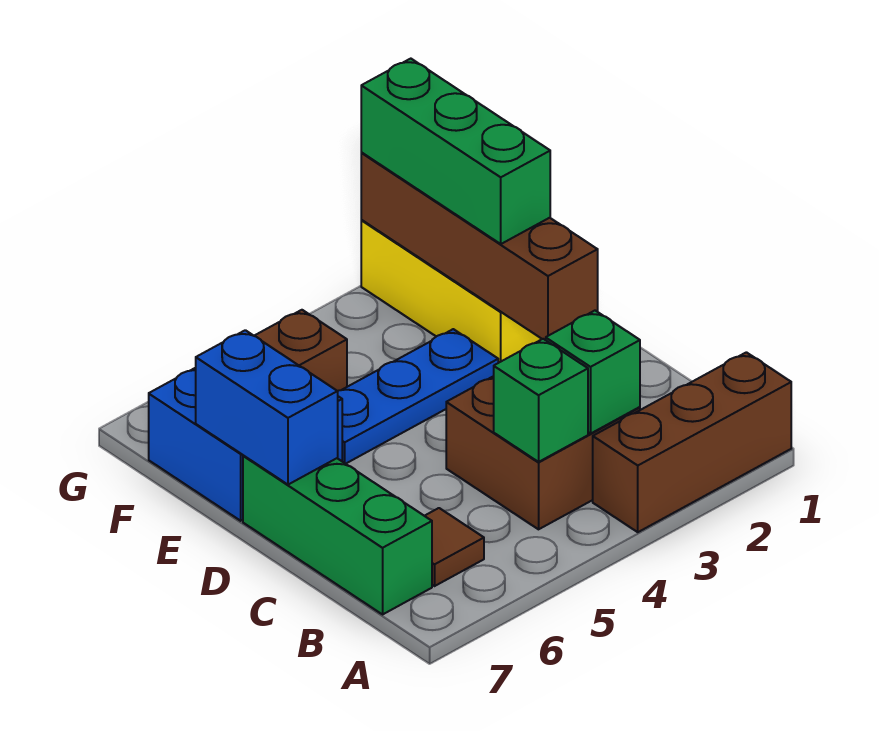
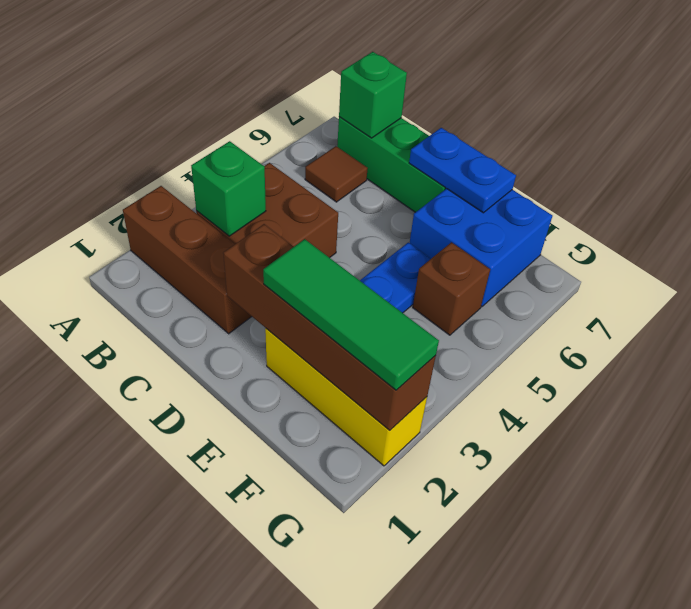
brown 1x3 brick [593,352,791,532] -> brown 1x3 brick turned to [123,186,252,334]
green 1x1 brick [494,339,588,462] -> green 1x1 brick moved to [339,52,407,138]
blue 1x2 brick [196,330,338,485] -> blue 1x2 plate [409,128,516,213]
green 1x3 brick [361,59,550,244] -> green 1x3 tile [263,239,439,390]

